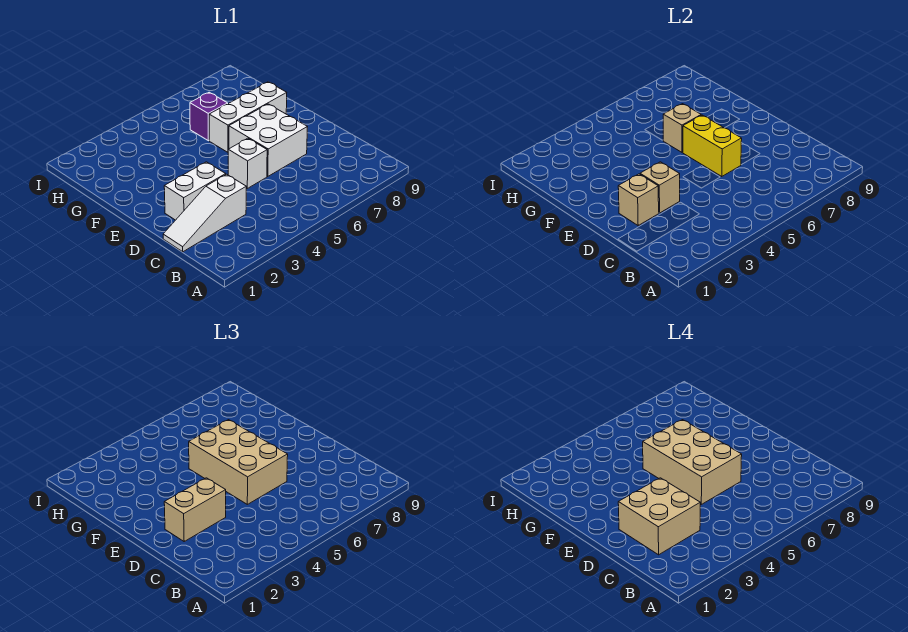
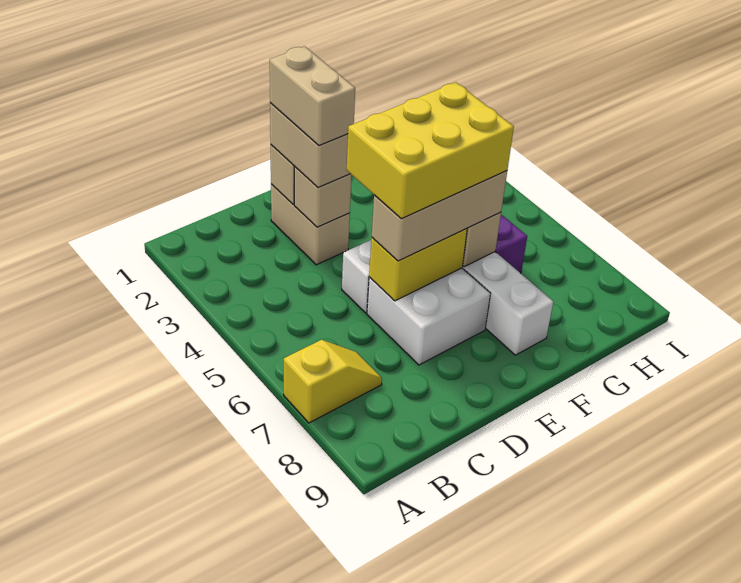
none -> yellow 1x2 slope [284,340,382,423]
white 1x3 slope [163,174,246,252] -> none
tan 2x2 brick [618,478,700,555] -> tan 1x2 brick [270,46,355,145]
white 1x2 brick [164,162,226,220] -> tan 1x2 brick [271,184,350,265]
tan 2x3 brick [189,420,288,504] -> tan 1x3 brick [372,171,507,261]
tan 2x3 brick [643,420,742,504] -> yellow 2x3 brick [347,82,514,219]

